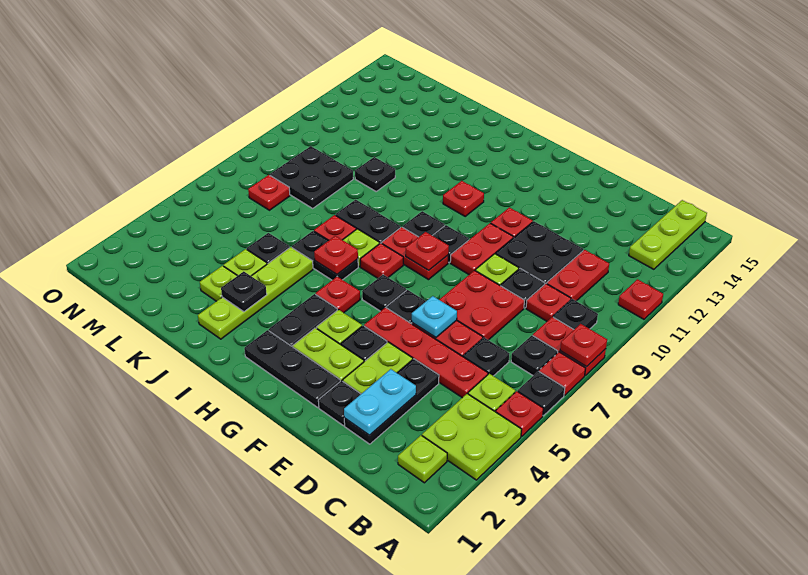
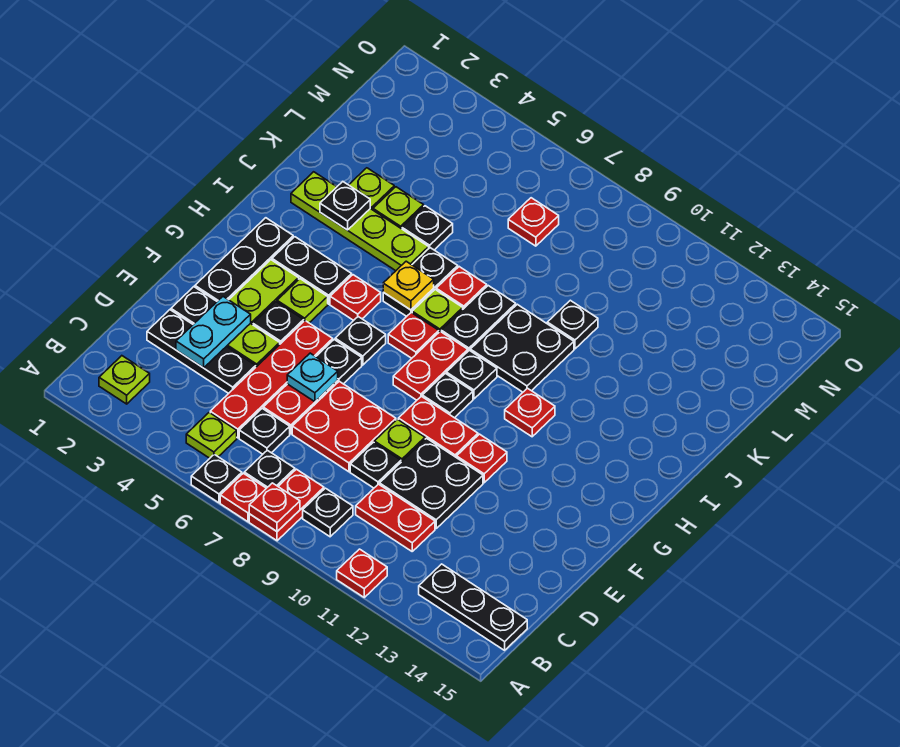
lime 2x2 plate [422,394,522,480] -> none
red 1x1 plate [496,391,543,437] -> none
lime 1x3 plate [629,200,707,269] -> black 1x3 plate [419,564,527,650]
red 1x1 plate [526,284,571,321] -> none
cyan 1x2 plate [344,369,416,435] -> cyan 1x2 plate turned to [176,297,251,368]
red 1x1 plate [406,232,449,270] -> none
red 1x1 plate [314,236,358,274] -> yellow 1x1 plate [383,261,434,310]
black 2x2 plate [270,146,353,208] -> black 2x2 plate moved to [470,304,574,392]

